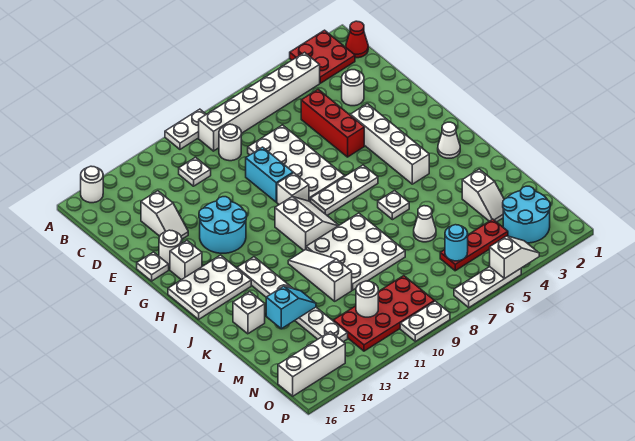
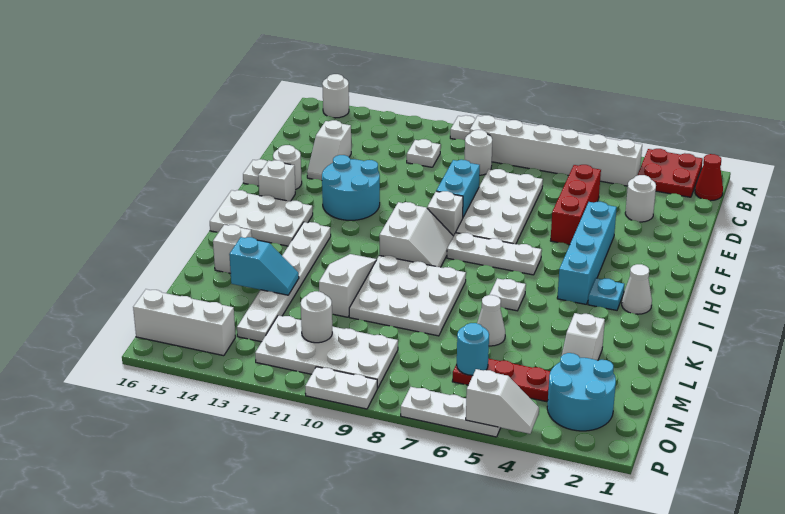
white 1x4 brick [350,104,429,184] -> cyan 1x4 brick [557,202,617,304]
none -> cyan 1x1 plate [588,278,624,310]
red 2x4 plate [333,276,434,351] -> white 2x4 plate [255,315,398,388]

